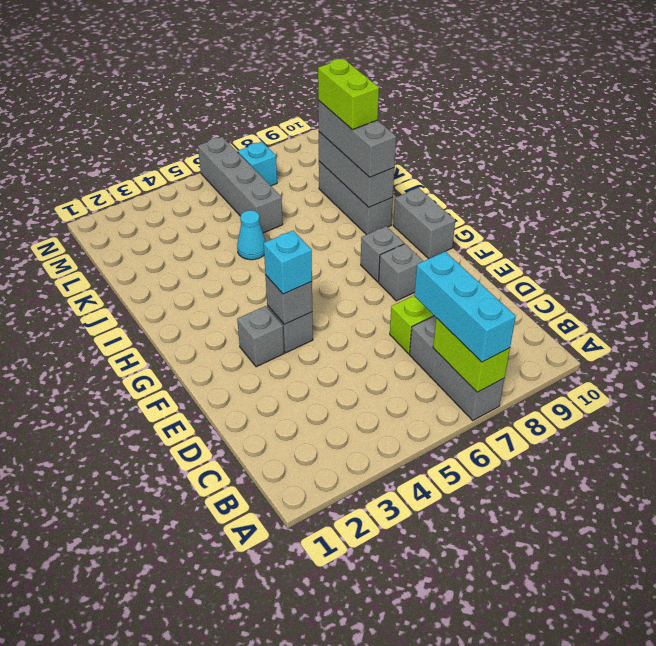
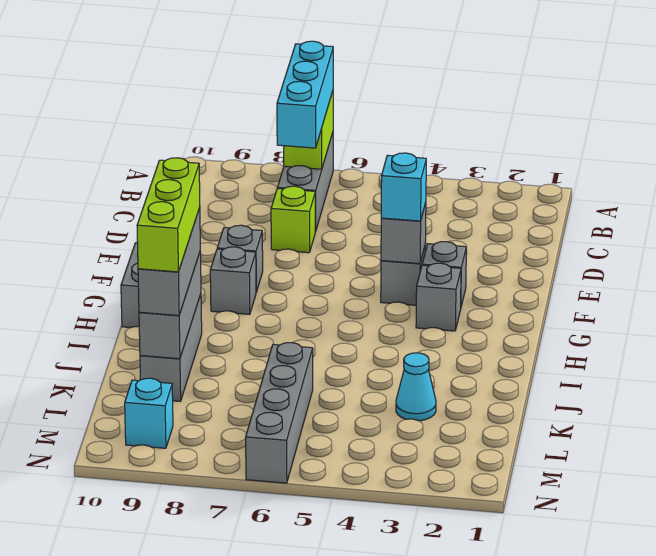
none -> grey 1x1 brick [416,263,461,331]
cyan 1x1 cone [237,210,266,260] -> cyan 1x1 cone moved to [396,353,436,421]
lime 1x2 brick [318,59,379,130] -> lime 1x3 brick [137,158,200,272]
cyan 1x1 brick [238,142,277,186] -> cyan 1x1 brick moved to [125,378,173,448]

